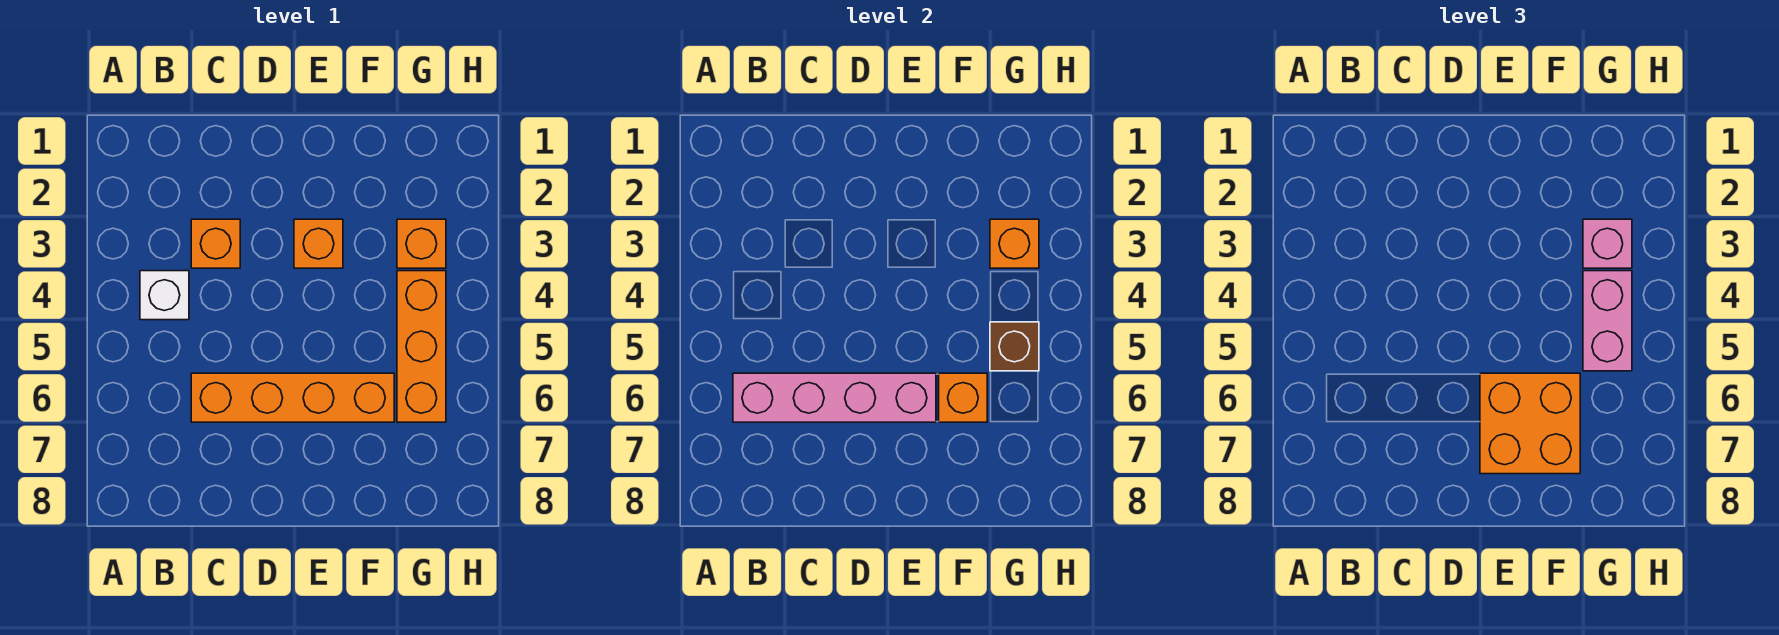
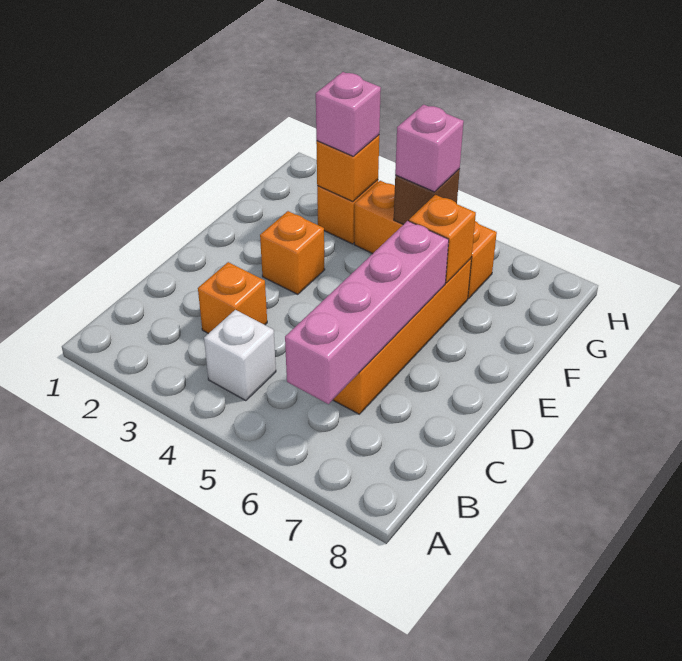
orange 2x2 brick [1480,373,1580,474] -> none
pink 1x2 brick [1583,271,1632,371] -> pink 1x1 brick [395,105,464,192]

